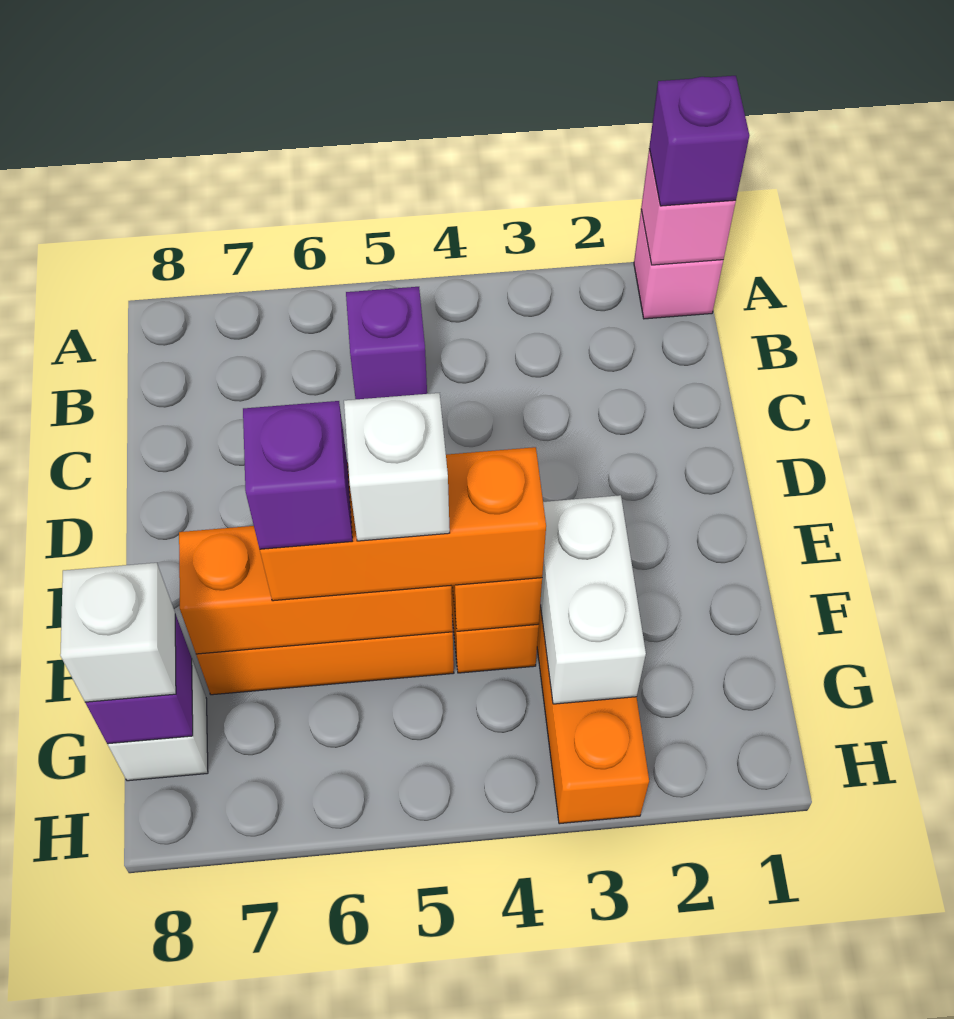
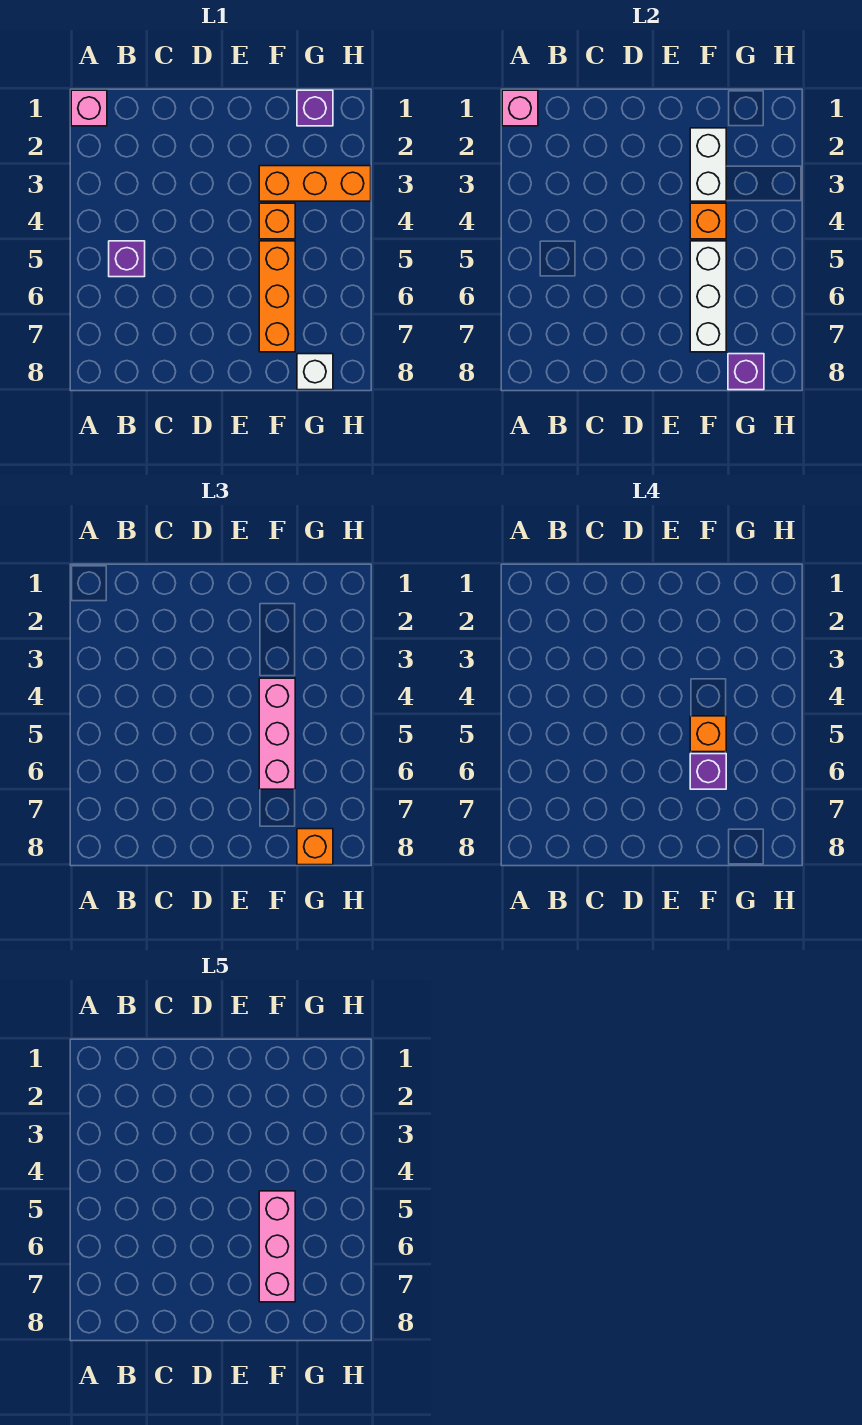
purple 1x1 brick [649,76,749,206] -> purple 1x1 brick moved to [297,90,333,126]
white 1x2 brick [540,495,646,704] -> white 1x2 brick turned to [690,128,726,201]
orange 1x3 brick [260,447,546,601] -> pink 1x3 brick [259,678,295,789]
orange 1x3 brick [179,526,453,654] -> white 1x3 brick [690,241,726,352]
white 1x1 brick [344,393,450,541] -> orange 1x1 brick [690,716,726,752]
none -> pink 1x3 brick [259,1191,295,1302]
white 1x1 brick [60,563,176,702] -> orange 1x1 brick [297,829,333,865]

